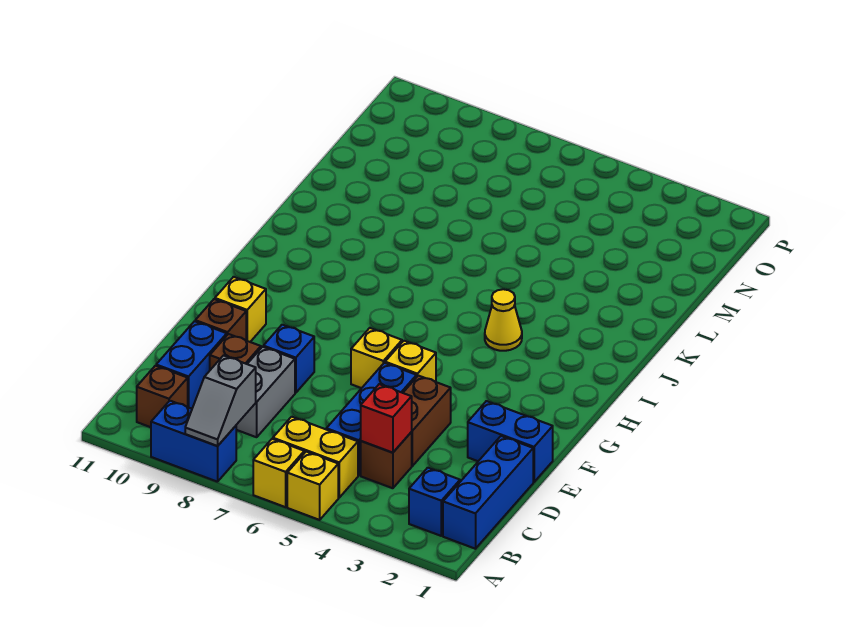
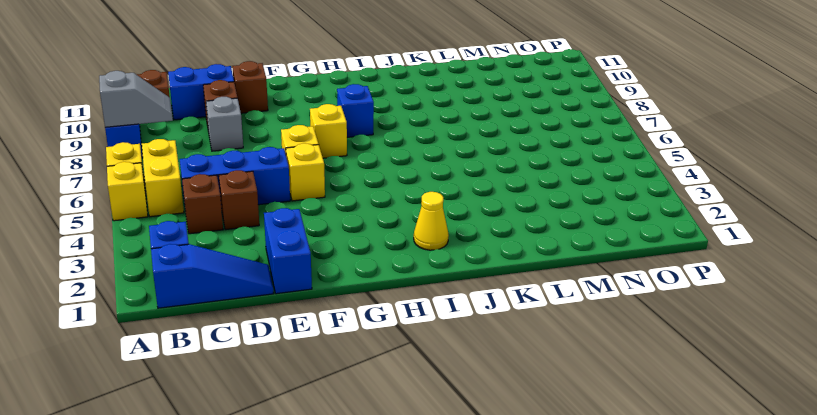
grey 1x2 slope [185,355,256,446] -> grey 1x2 slope turned to [99,71,173,127]
blue 1x3 brick [443,436,533,549] -> blue 1x3 slope [151,244,274,308]
red 1x1 brick [361,384,412,453] -> none
grey 1x2 brick [236,347,295,437] -> grey 1x1 brick [206,97,243,151]
brown 1x2 brick [403,376,451,466] -> brown 1x1 brick [219,170,259,230]
blue 1x1 brick [263,325,314,393] -> blue 1x1 brick moved to [337,84,374,137]
yellow 1x1 brick [215,277,266,342] -> yellow 1x1 brick moved to [310,104,347,158]
yellow 1x1 cone [485,289,522,351] -> yellow 1x1 cone moved to [414,192,449,250]

